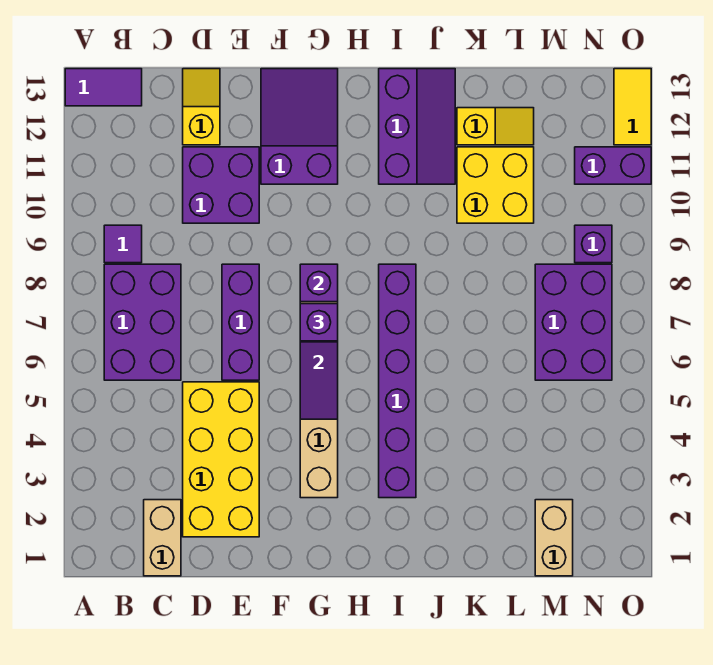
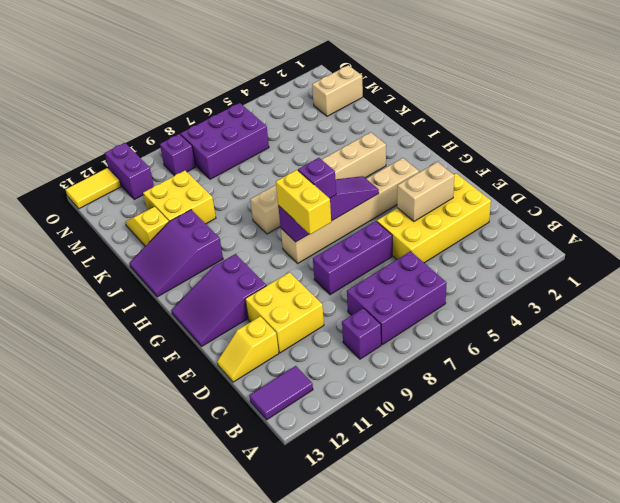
purple 1x2 tile [65,69,142,106] -> purple 1x2 tile turned to [249,366,313,420]
purple 1x1 tile [104,225,142,263] -> purple 1x1 brick [342,308,381,359]
tan 1x2 brick [144,500,181,576] -> tan 1x2 brick moved to [397,162,454,221]
purple 2x2 brick [183,147,259,223] -> yellow 2x2 brick [245,272,324,353]
none -> yellow 1x2 brick [276,170,331,234]
purple 1x6 brick [379,264,416,498] -> tan 1x6 brick [250,132,386,234]
purple 2x3 slope [379,69,455,184] -> purple 2x3 slope turned to [130,210,223,297]

